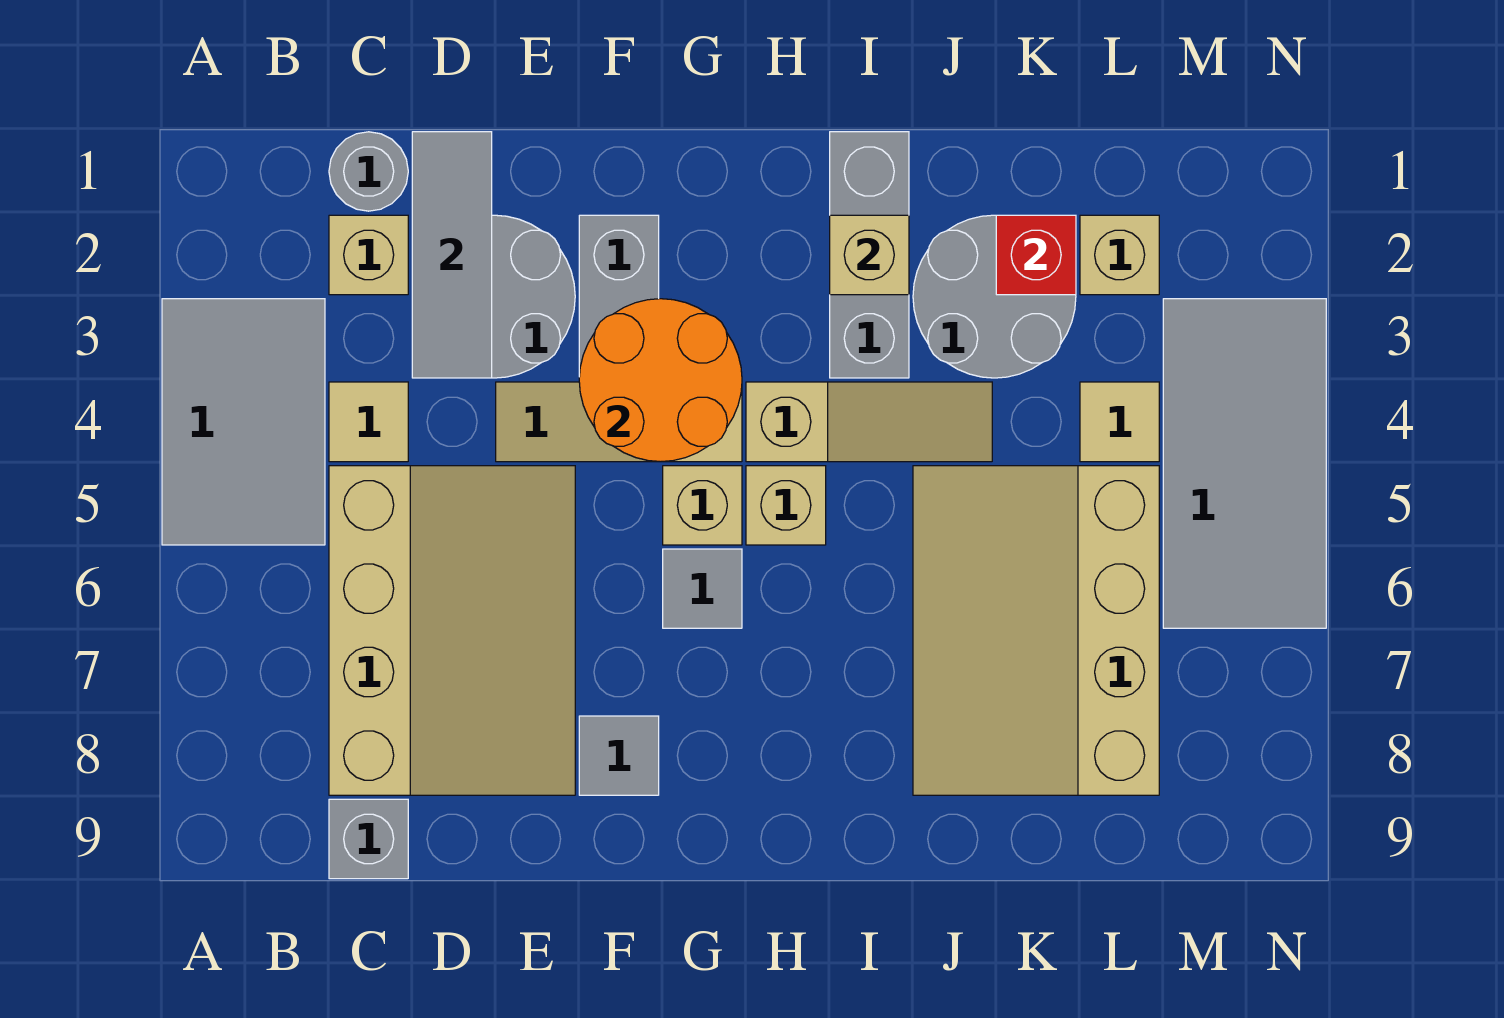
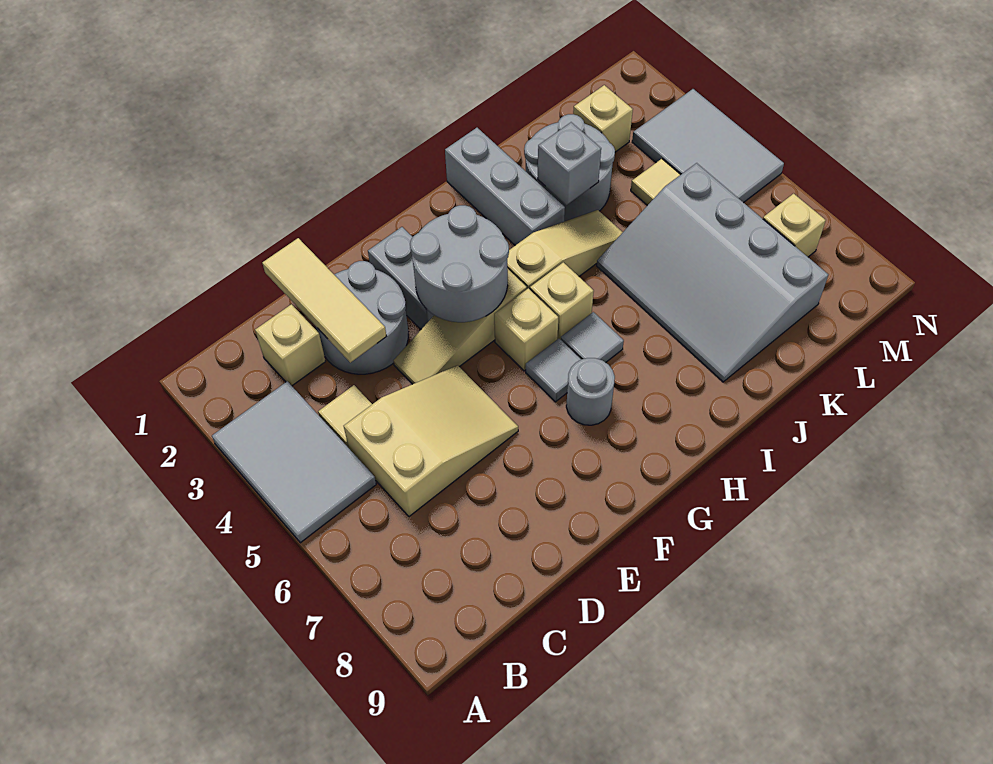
grey 1x1 round brick [329,132,408,211] -> grey 1x1 round brick moved to [566,358,615,425]
tan 3x4 slope [329,466,575,795] -> tan 2x3 slope [344,365,518,516]
grey 1x1 brick [329,799,408,879] -> grey 1x1 brick moved to [538,122,601,205]
grey 1x3 tile [412,132,492,378] -> tan 1x3 tile [262,238,386,363]
orange 2x2 round brick [579,299,742,462] -> grey 2x2 round brick [410,205,509,322]
grey 1x1 tile [579,716,659,795] -> grey 1x1 tile moved to [561,312,624,362]
tan 1x1 brick [830,215,909,295] -> tan 1x1 brick moved to [763,194,826,257]
tan 3x4 slope [913,466,1159,795] -> grey 3x4 slope [597,163,828,382]
red 1x1 brick [996,215,1076,295] -> none
grey 2x4 tile [1163,299,1326,628] -> grey 2x3 tile [632,89,784,203]

